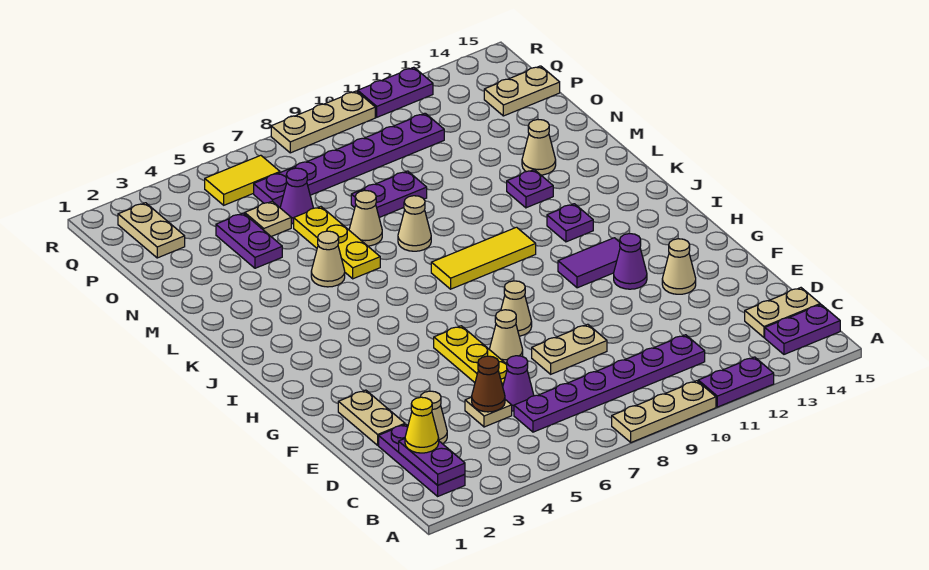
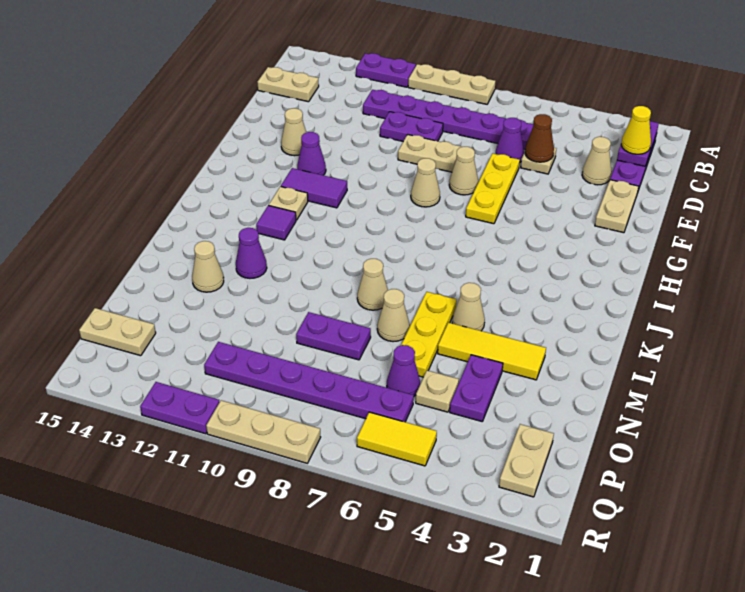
purple 1x2 plate [765,305,840,354] -> purple 1x2 plate moved to [380,112,443,141]
none -> tan 1x1 plate [269,187,308,220]
yellow 1x3 tile [431,227,536,289] -> yellow 1x3 tile moved to [438,322,546,380]
purple 1x1 plate [547,204,593,242] -> purple 1x1 tile [256,205,296,240]
purple 1x1 plate [507,170,553,208] -> purple 1x1 cone [236,228,267,278]

